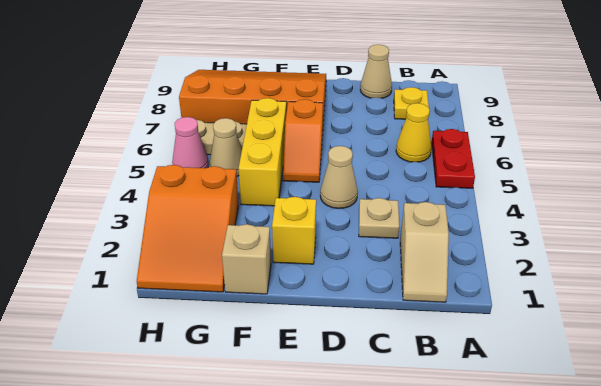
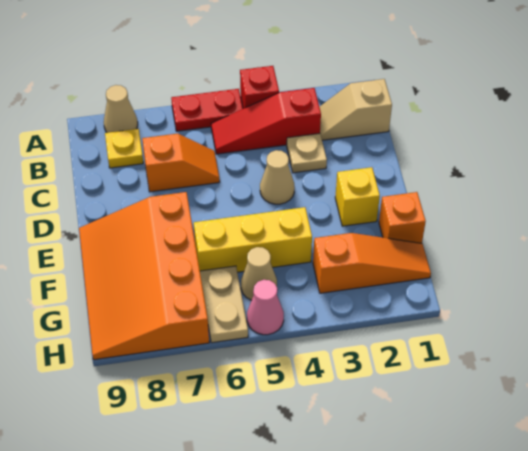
none -> red 1x1 brick [240,66,279,109]
tan 1x2 slope [400,202,449,302] -> tan 1x2 slope turned to [320,79,392,140]
none -> red 1x3 slope [211,88,321,154]
yellow 1x1 cone [396,103,432,162] -> none
tan 1x1 cone [360,45,392,98] -> tan 1x1 cone moved to [104,85,138,133]
orange 1x2 slope [283,99,323,182] -> orange 1x2 slope moved to [142,134,220,192]
tan 1x1 brick [222,224,271,294] -> orange 1x1 brick [379,192,426,243]
orange 2x3 slope [137,165,239,292] -> orange 1x3 slope [313,233,431,293]

